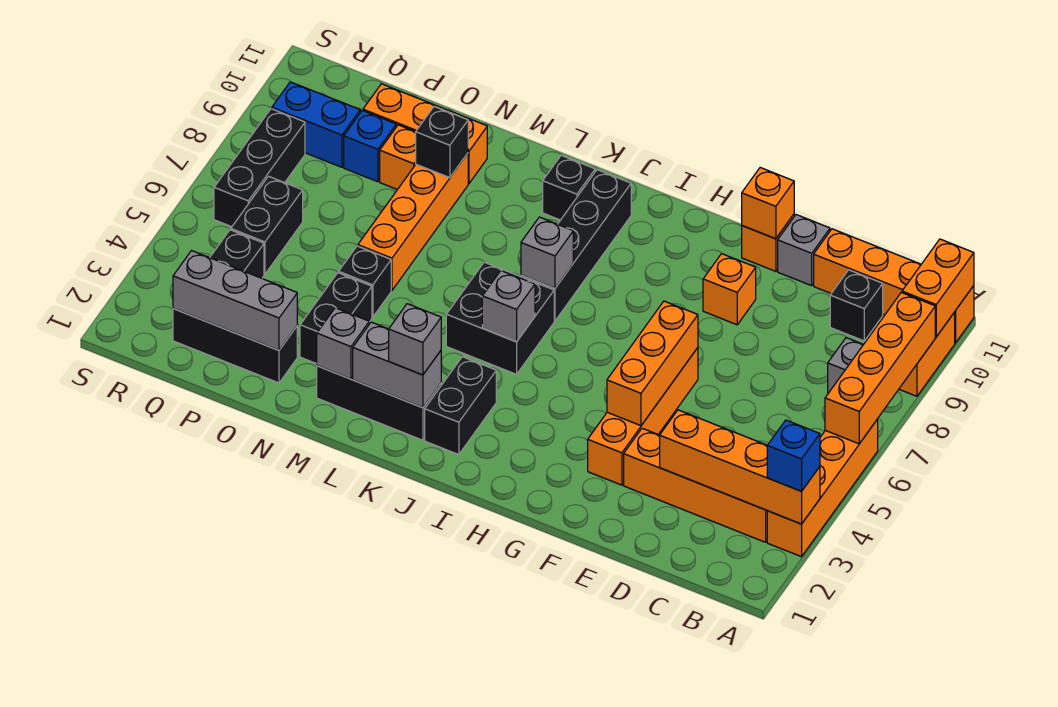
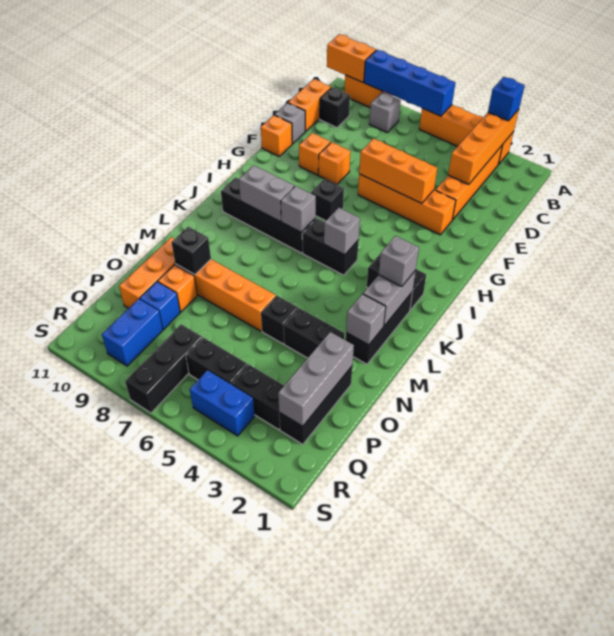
orange 1x4 brick [825,292,935,444] -> blue 1x4 brick [364,50,455,116]
orange 1x4 brick [814,229,974,343] -> orange 1x2 brick [288,79,331,131]
orange 1x1 brick [742,168,794,239] -> orange 1x1 brick moved to [318,142,350,185]
black 2x2 brick [446,262,554,374] -> black 1x2 brick [302,219,359,275]
none -> grey 1x2 brick [239,165,294,221]
black 1x1 brick [543,155,595,220] -> black 1x1 brick moved to [311,179,344,221]
none -> blue 1x2 brick [190,370,255,436]
black 1x3 brick [214,109,305,227] -> black 1x3 brick turned to [125,324,202,413]

